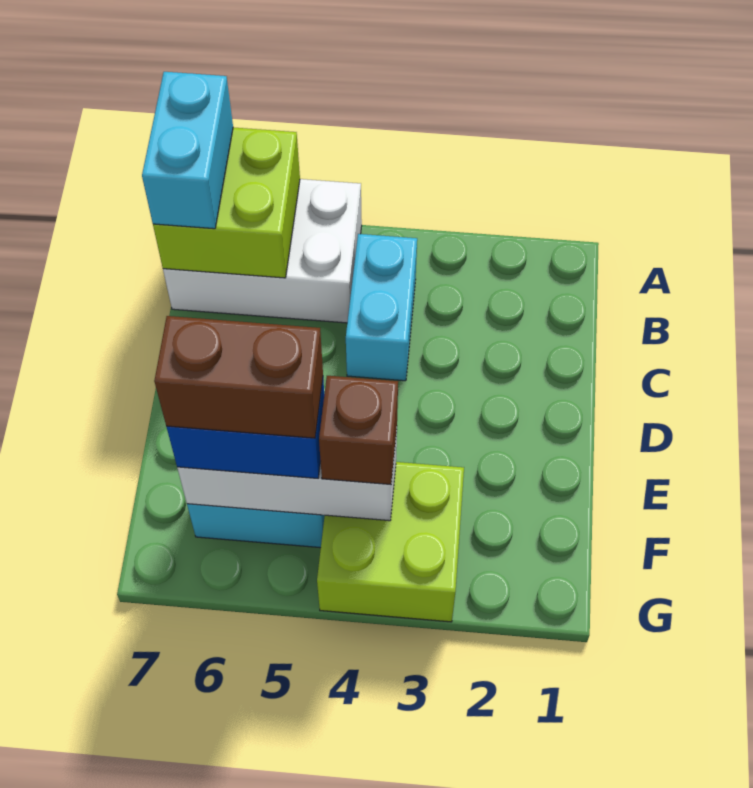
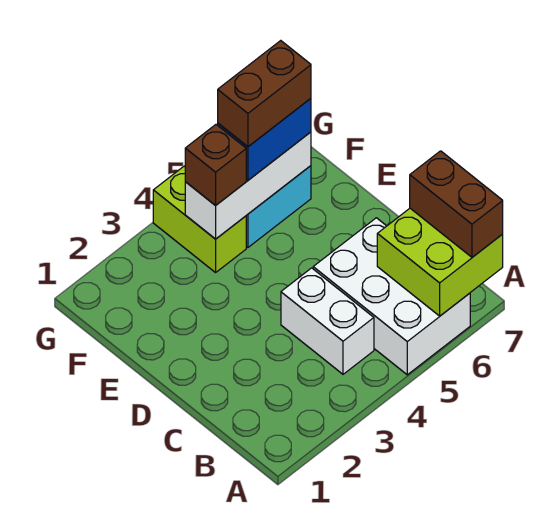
white 2x3 brick [163,179,362,323] -> white 2x3 brick turned to [313,218,470,375]
cyan 1x2 brick [142,72,233,229] -> brown 1x2 brick [410,151,503,257]
cyan 1x2 brick [346,234,417,381] -> white 1x2 brick [281,268,374,374]
lime 2x2 brick [317,462,464,622] -> lime 1x2 brick [153,166,246,272]

